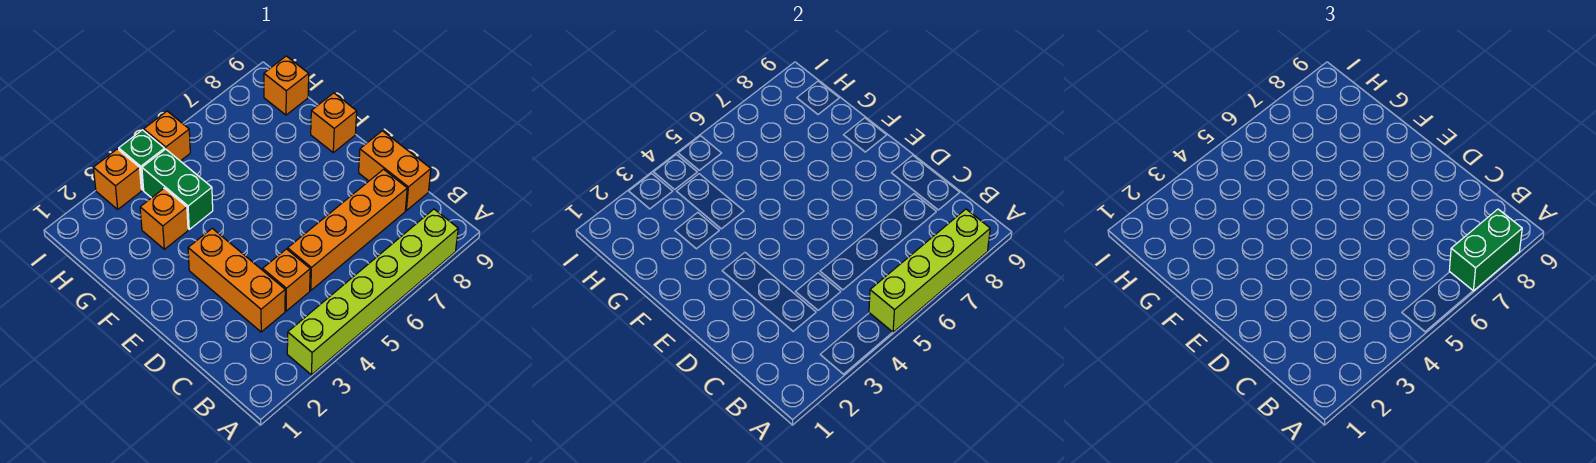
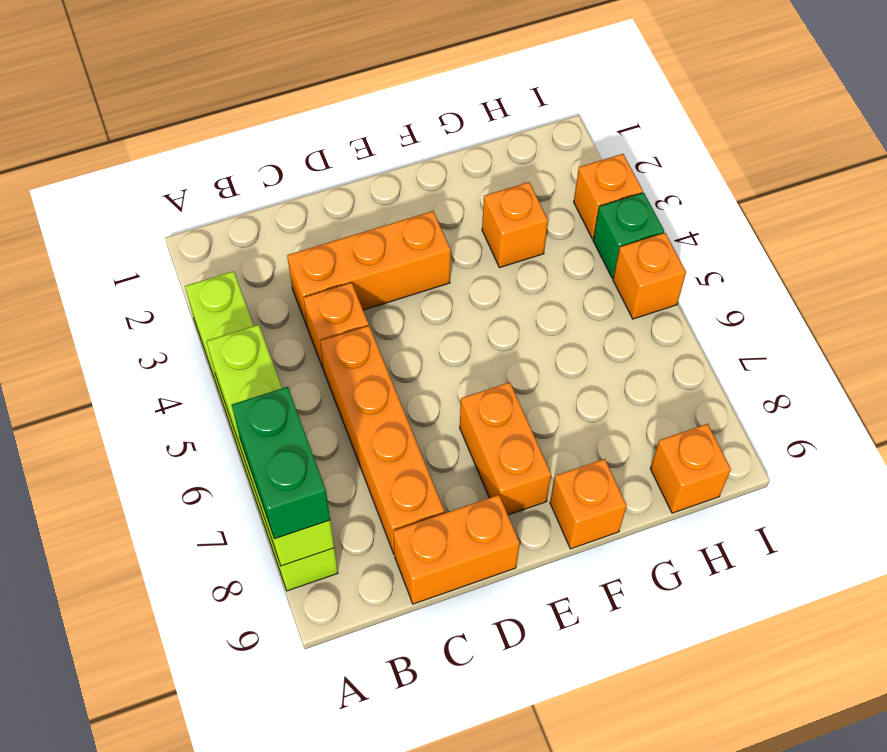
none -> orange 1x2 brick [460,382,551,515]
green 1x2 brick [142,149,213,229] -> none

